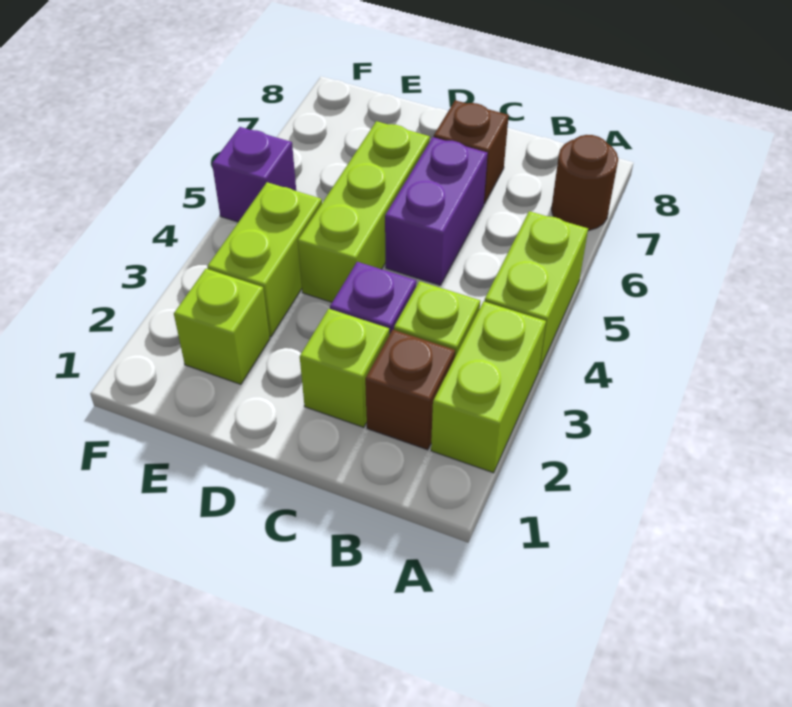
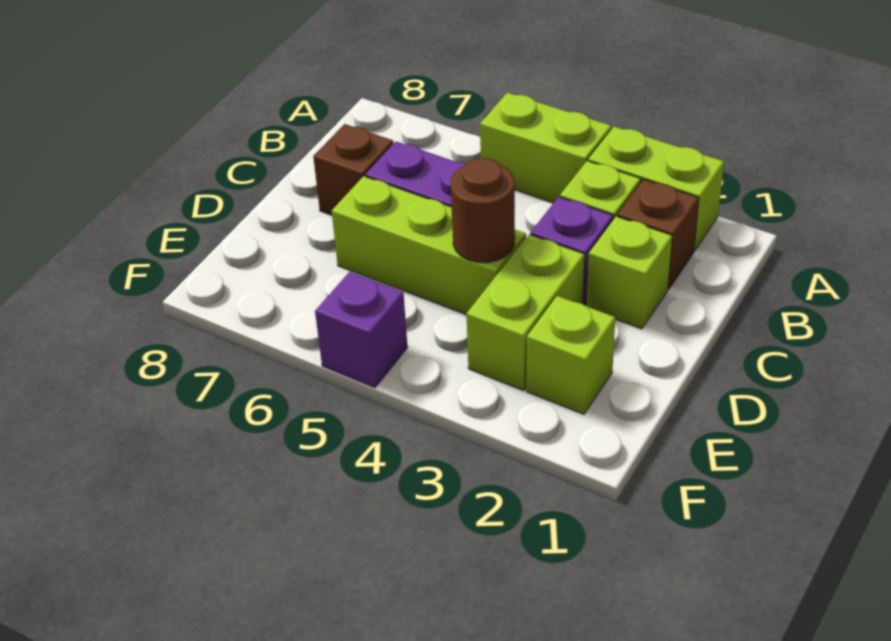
brown 1x1 round brick [551,135,618,231] -> brown 1x1 round brick moved to [451,158,515,263]
lime 1x2 brick [207,182,322,337] -> lime 1x2 brick turned to [466,235,584,391]

